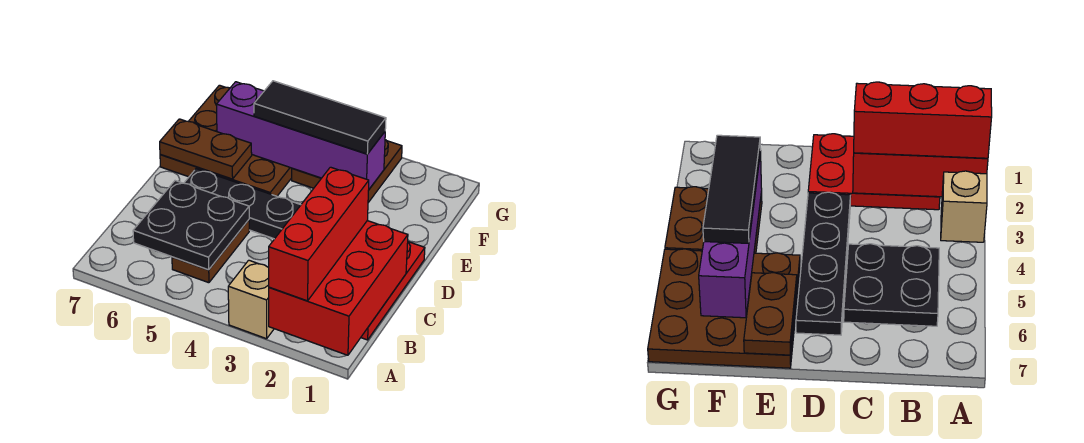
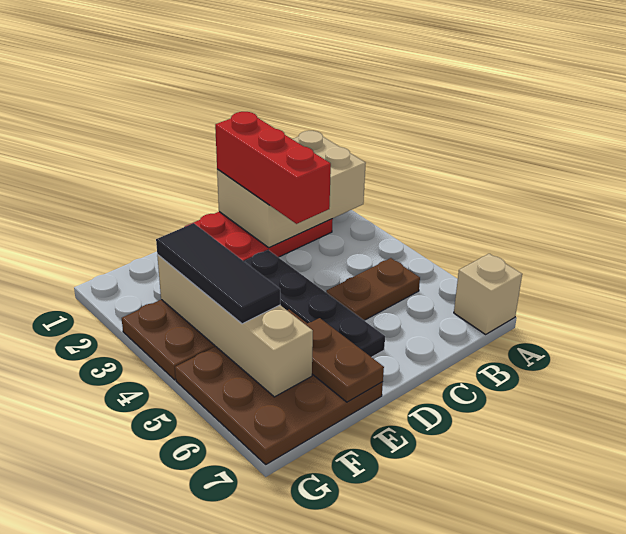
red 2x3 brick [269,221,408,355] -> tan 2x3 brick [217,131,366,247]
red 1x3 brick [268,167,369,301] -> red 1x3 brick turned to [215,112,331,224]
tan 1x1 brick [228,260,274,339] -> tan 1x1 brick moved to [454,254,522,334]
black 2x2 plate [133,181,249,270] -> none
purple 1x4 brick [216,82,385,189] -> tan 1x4 brick [157,255,313,397]

